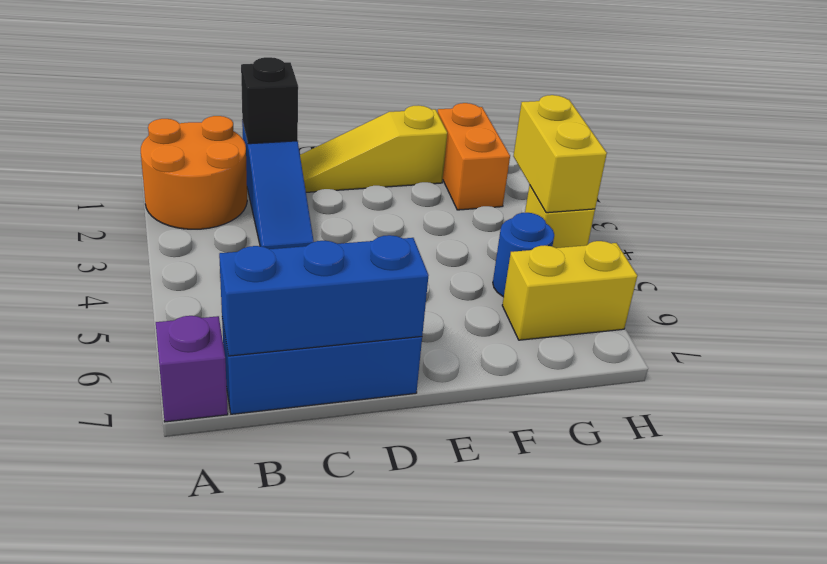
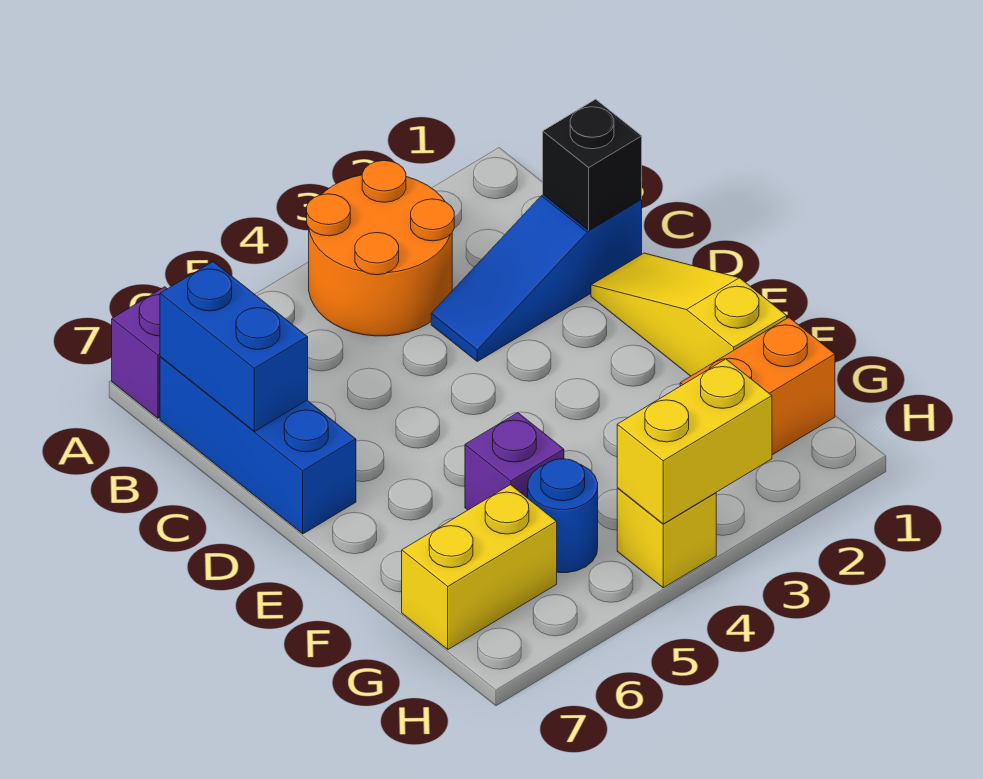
orange 2x2 round brick [141,116,247,229] -> orange 2x2 round brick moved to [307,161,454,336]
blue 1x3 brick [219,235,429,356] -> blue 1x2 brick [160,262,308,432]
none -> purple 1x1 brick [465,413,564,510]
yellow 1x2 brick [502,241,637,340] -> yellow 1x2 brick turned to [402,485,557,649]

